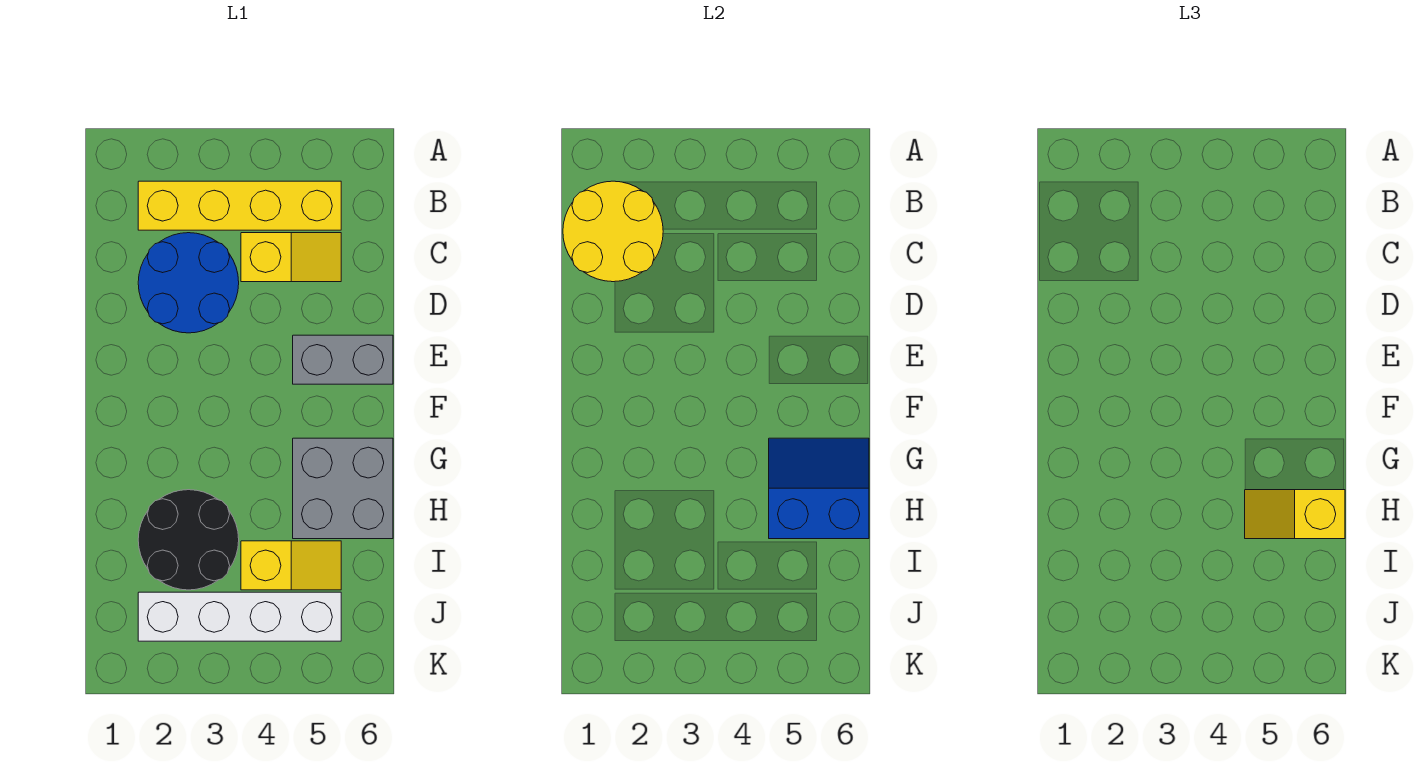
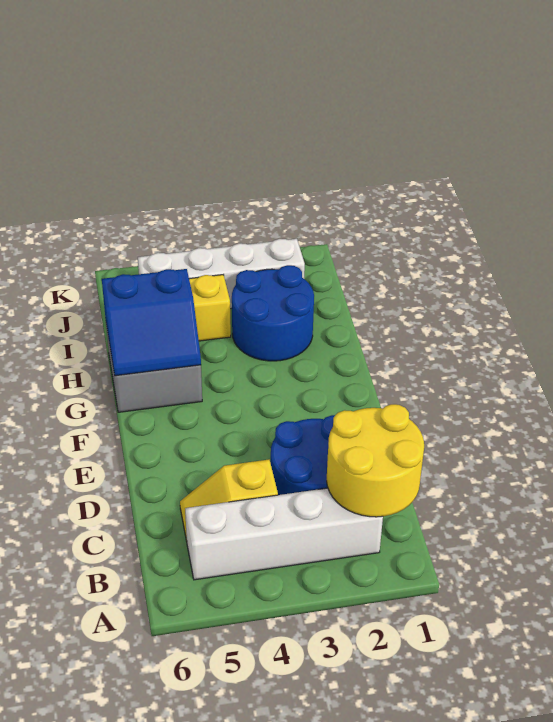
yellow 1x4 brick [138,181,341,230] -> white 1x4 brick [185,488,383,580]
grey 1x2 brick [293,335,393,384] -> none
black 2x2 round brick [138,490,239,590] -> blue 2x2 round brick [232,265,314,361]
yellow 1x2 slope [1245,490,1345,539] -> none

